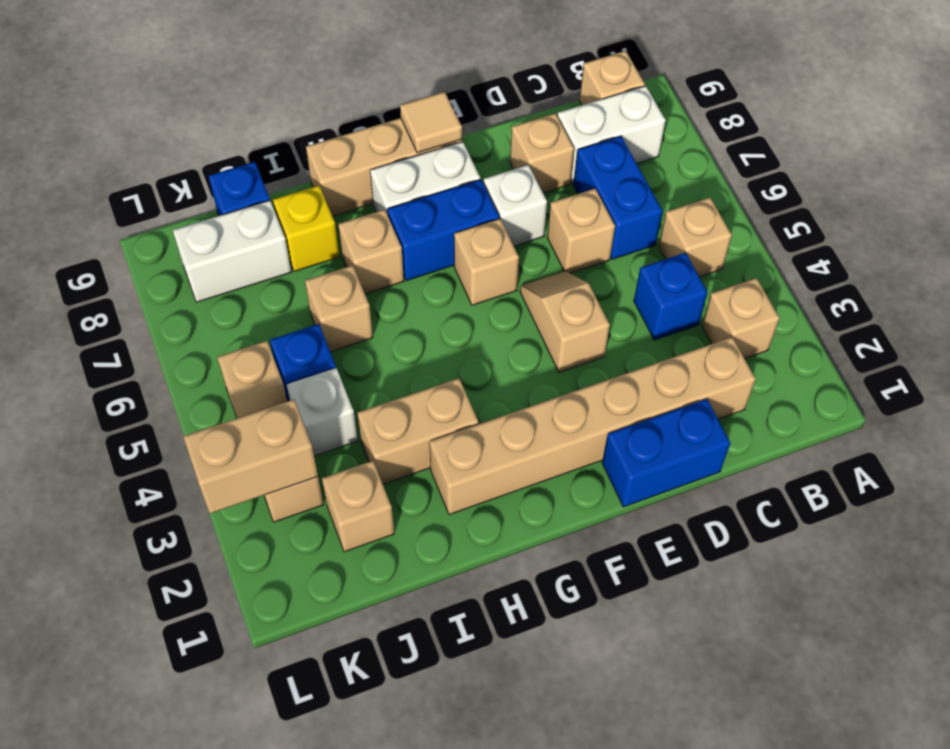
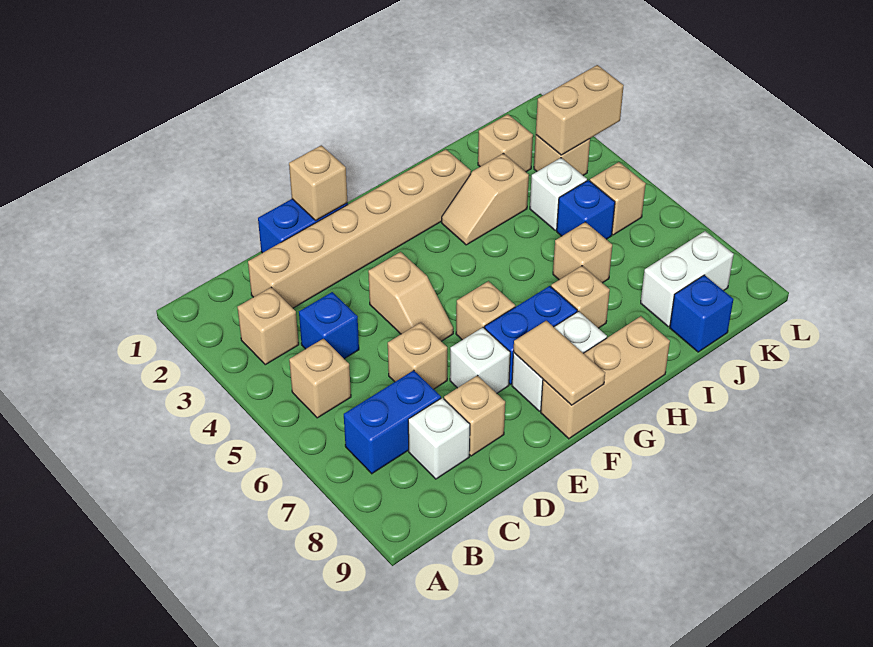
white 1x2 brick [557,86,666,183] -> white 1x1 brick [408,398,470,479]
tan 1x1 brick [580,51,645,105] -> tan 1x1 brick moved to [289,145,348,220]
blue 1x2 brick [573,136,662,259] -> blue 1x2 brick turned to [344,370,441,474]
tan 1x1 tile [400,92,462,153] -> tan 1x2 tile [513,321,605,405]
tan 1x2 brick [357,378,479,484] -> tan 1x2 slope [442,153,529,245]
yellow 1x1 brick [273,185,339,271] -> none

